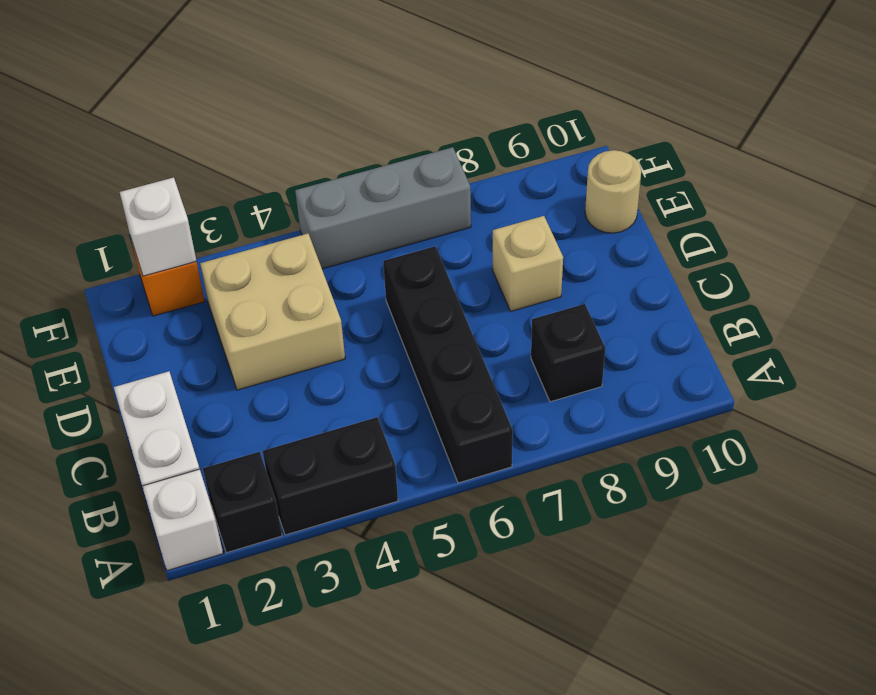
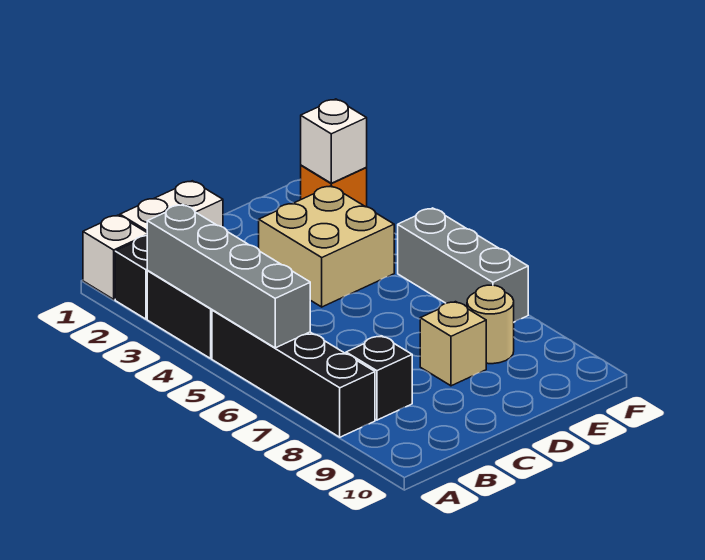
none -> grey 1x4 brick [147,205,310,348]
black 1x4 brick [383,246,513,483] -> black 1x4 brick turned to [212,310,375,437]
tan 1x1 round brick [585,150,641,233] -> tan 1x1 round brick moved to [467,285,514,364]

